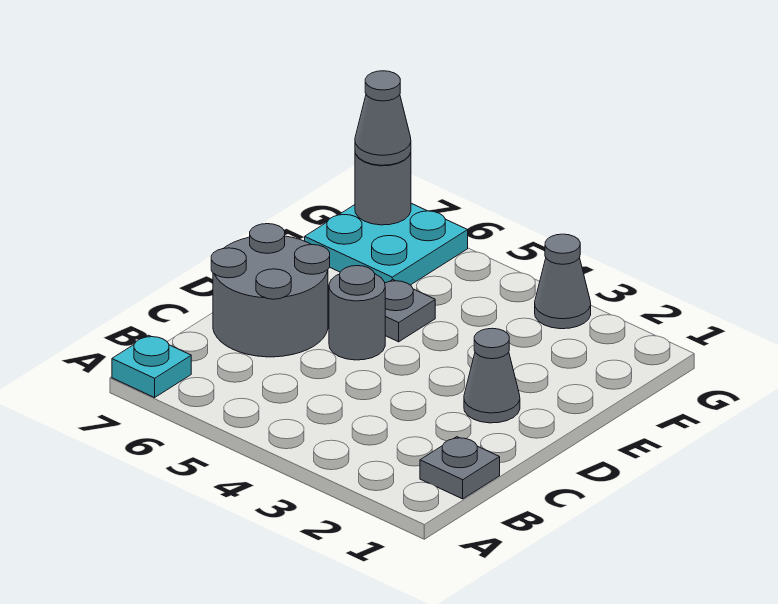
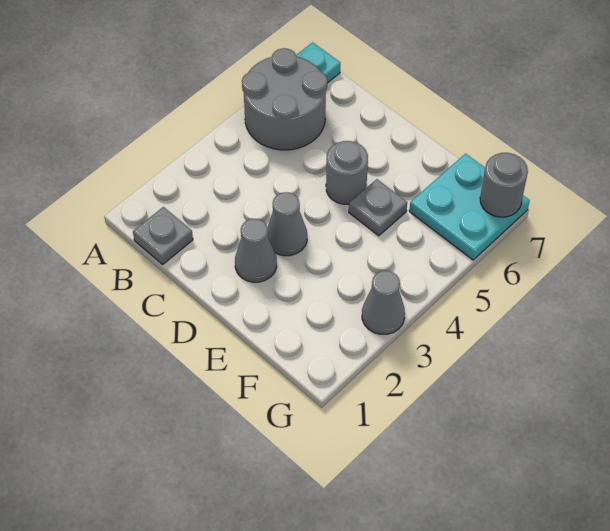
grey 2x2 round brick [211,224,330,357] -> grey 2x2 round brick moved to [242,48,327,150]
grey 1x1 cone [355,71,411,165] -> grey 1x1 cone moved to [267,192,307,256]

